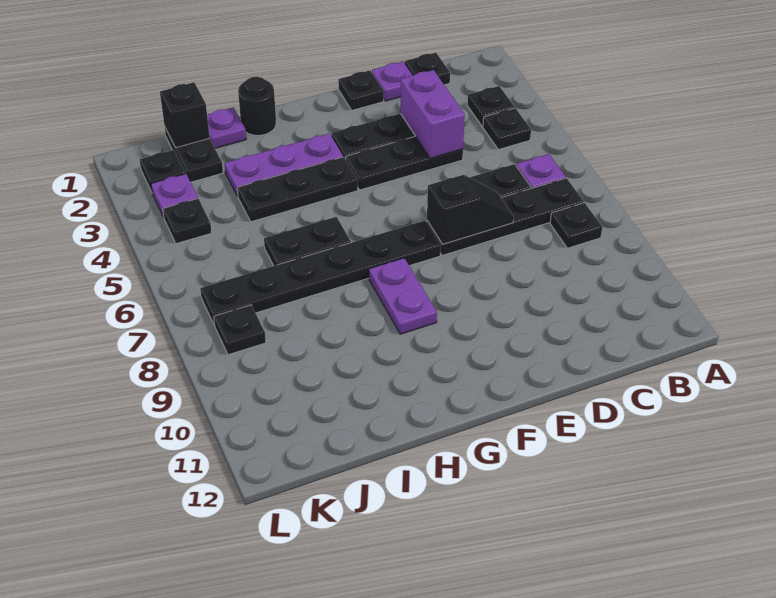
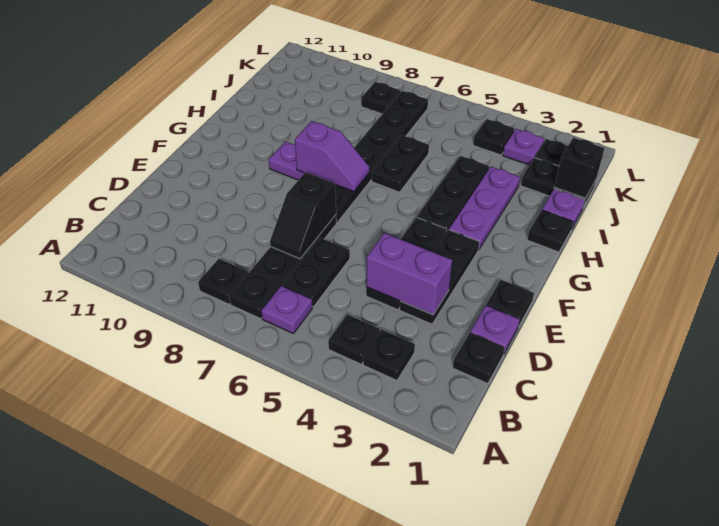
none -> purple 1x2 slope [295,121,370,192]
black 1x1 round brick [238,77,276,136] -> black 1x1 plate [527,210,573,252]

